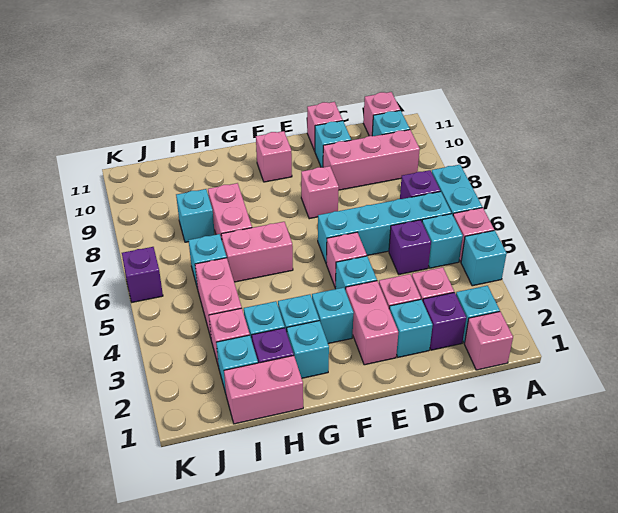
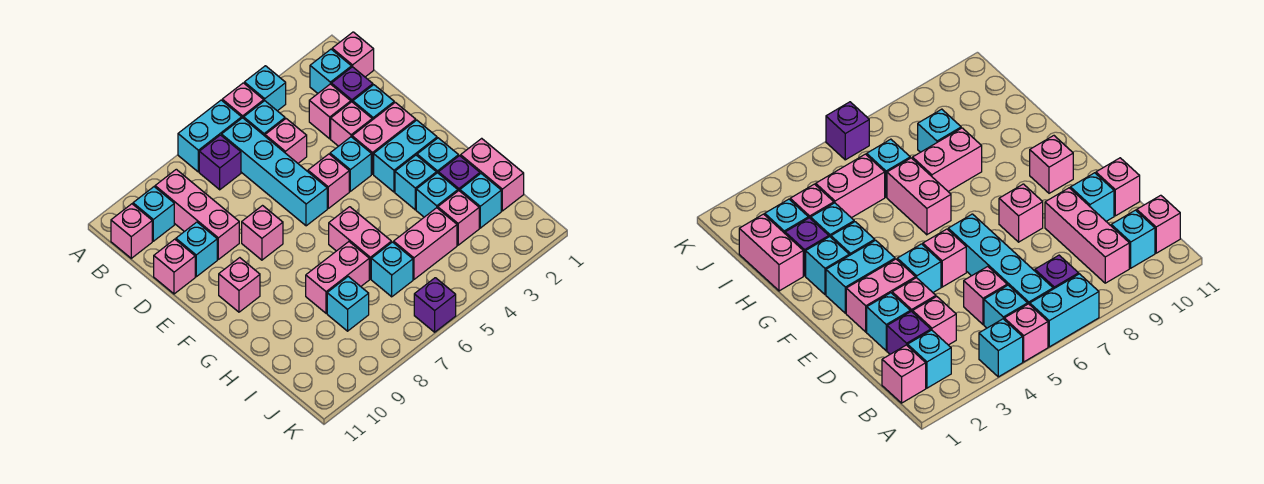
purple 1x1 brick [389,220,431,274] -> pink 1x1 brick [265,119,307,163]
cyan 1x1 brick [312,288,354,344] -> cyan 1x2 brick [374,120,437,192]

